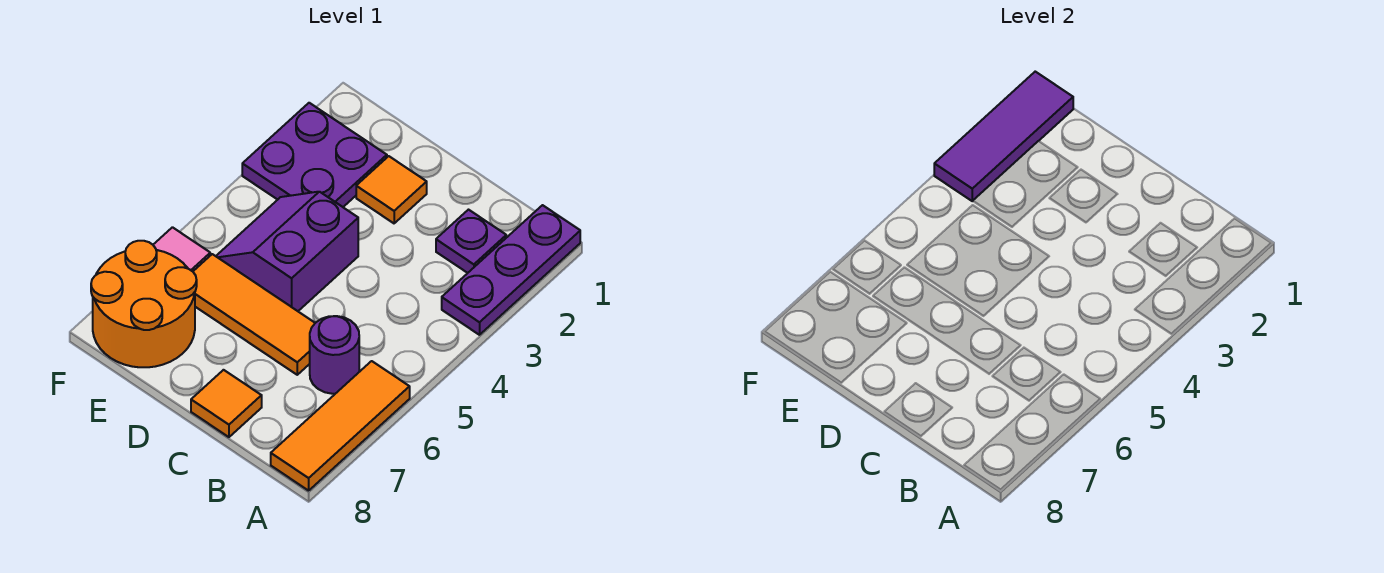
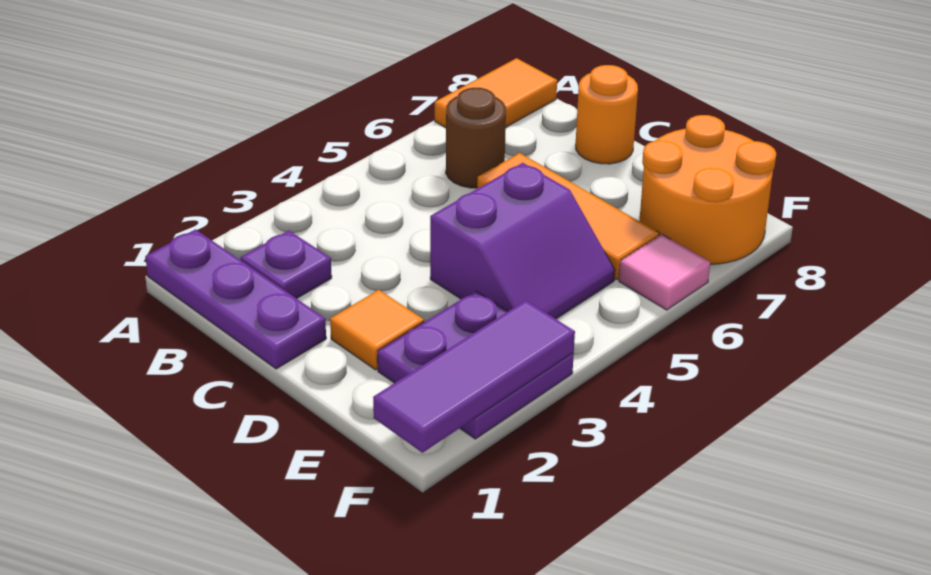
purple 1x3 plate [442,205,580,335] -> purple 1x3 plate turned to [145,229,326,369]
orange 1x3 tile [271,361,410,491] -> orange 1x2 tile [435,58,557,128]
purple 1x1 round brick [310,316,359,394] -> brown 1x1 round brick [446,88,506,188]
orange 1x1 tile [191,370,262,437] -> orange 1x1 round brick [576,65,638,164]

